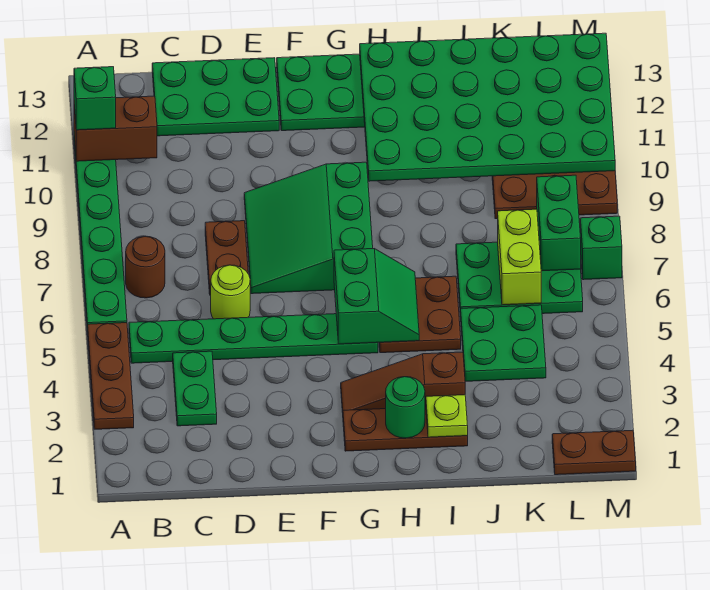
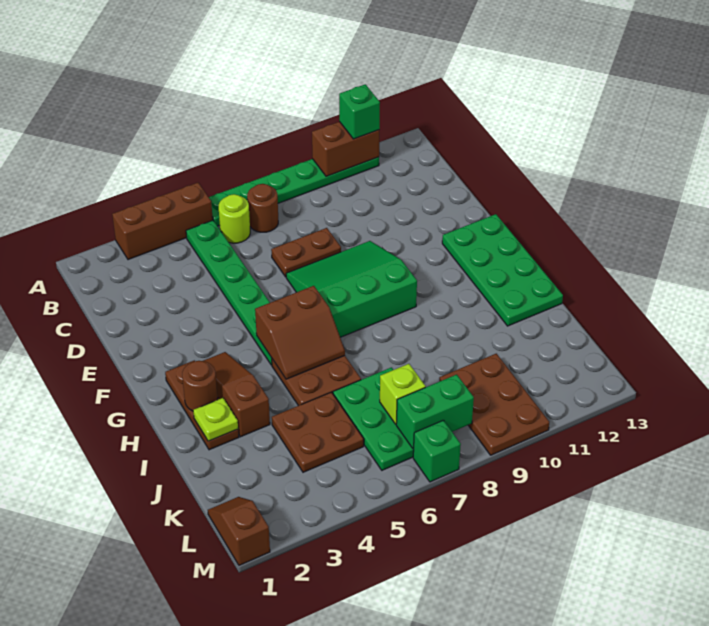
brown 1x3 plate [88,323,134,429] -> brown 1x3 brick [112,183,213,260]
brown 1x2 brick [74,96,157,161] -> brown 1x2 brick turned to [312,122,379,177]
green 1x2 plate [173,351,217,426] -> none
green 2x3 plate [152,58,279,136] -> none
lime 1x1 round brick [211,265,250,319] -> lime 1x1 round brick moved to [219,194,250,243]
green 2x2 slope [334,249,419,344] -> brown 2x2 slope [255,286,345,379]
green 1x1 round brick [386,377,425,438] -> brown 1x1 round brick [182,361,217,411]
green 4x6 plate [360,33,615,181] -> none
green 2x2 plate [461,305,546,381] -> brown 2x2 plate [272,392,364,472]
lime 1x2 brick [498,209,541,305] -> lime 1x1 brick [380,364,426,424]
brown 1x2 plate [552,430,636,475] -> brown 1x2 slope [208,497,270,565]

